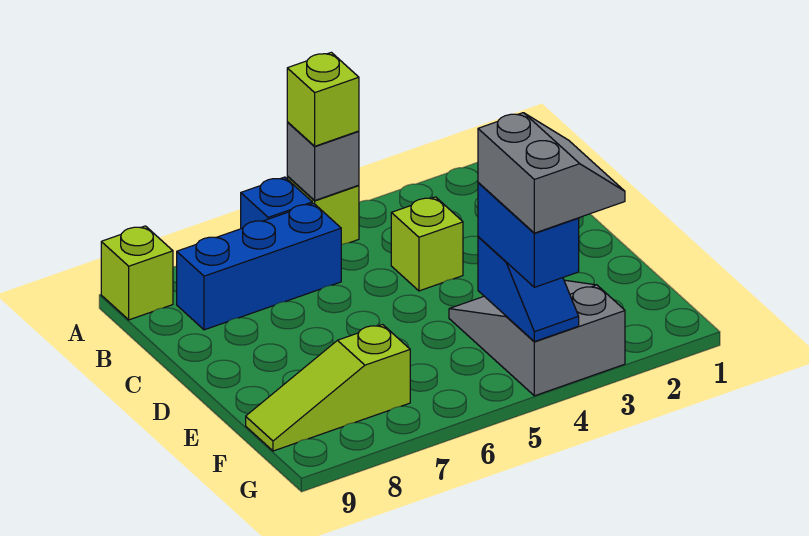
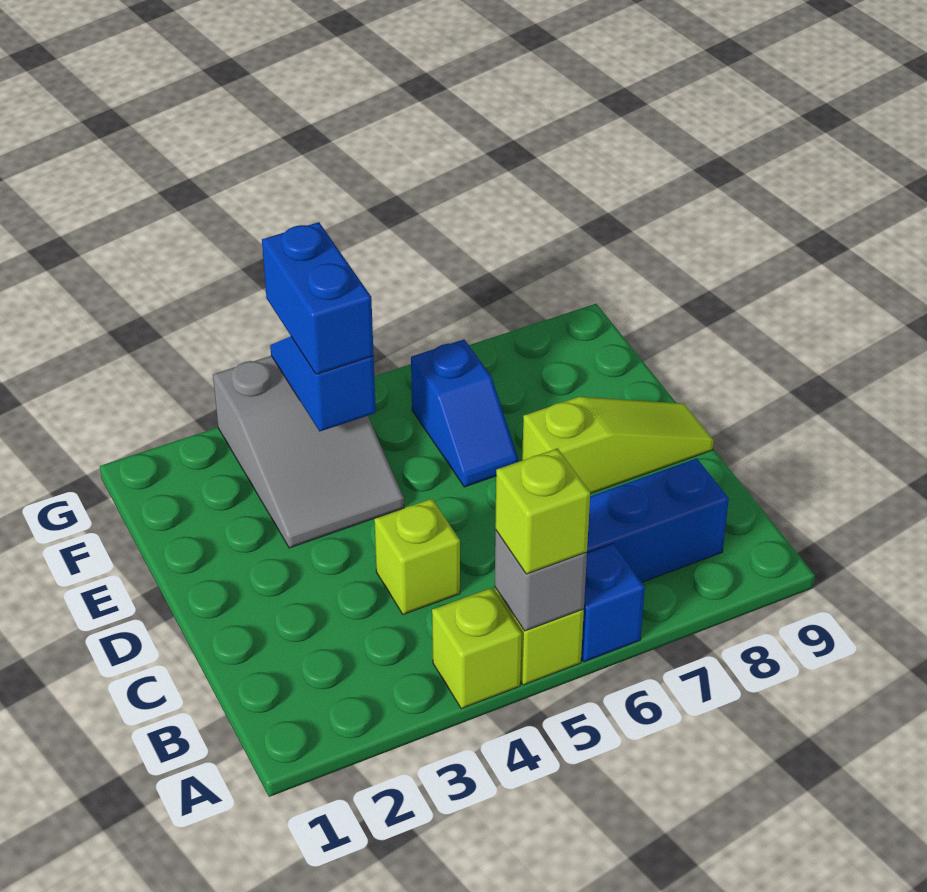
lime 1x1 brick [101,226,173,320] -> lime 1x1 brick moved to [432,588,522,709]
none -> blue 1x2 slope [411,340,518,487]
grey 2x2 slope [478,113,625,233] -> none
lime 1x3 slope [246,325,410,451] -> lime 1x3 slope moved to [522,397,714,494]

